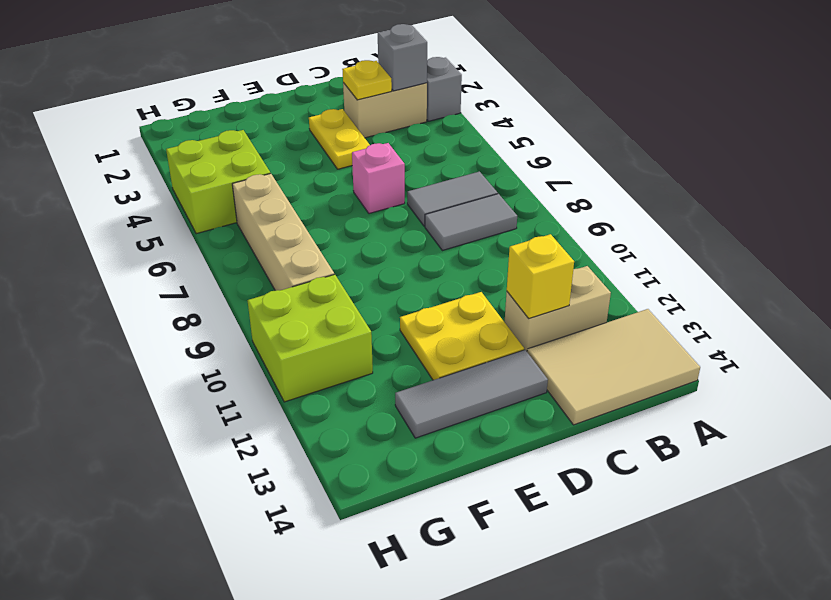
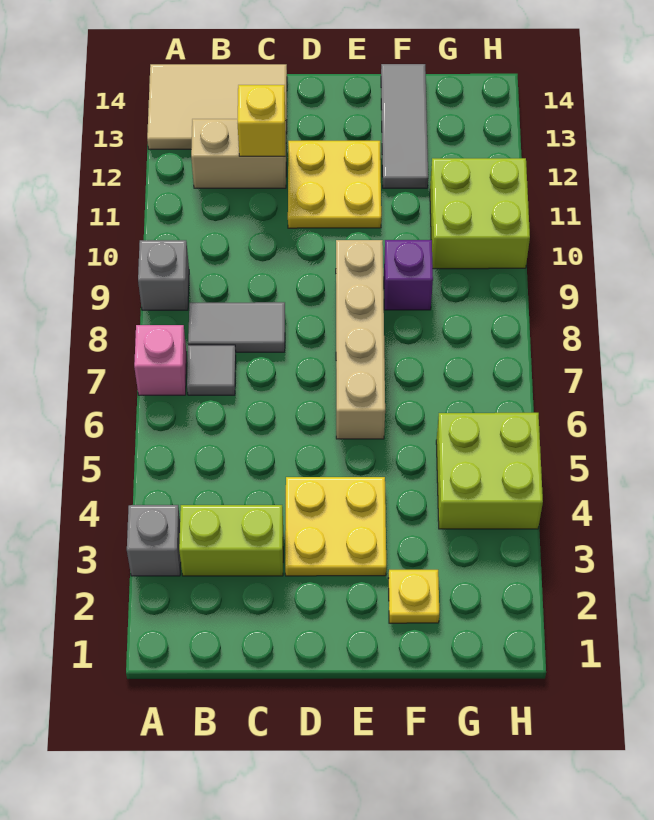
tan 1x2 brick [343,83,427,138] -> lime 1x2 brick [179,505,283,576]
grey 1x1 brick [378,24,427,91] -> grey 1x1 brick moved to [138,240,189,310]
grey 1x2 tile [407,172,498,226] -> grey 1x1 tile [187,345,236,395]
yellow 1x1 plate [342,60,392,100] -> yellow 1x1 plate moved to [388,570,439,623]
yellow 1x2 plate [309,109,370,169] -> yellow 2x2 plate [285,477,386,576]
pink 1x1 brick [352,143,405,214] -> pink 1x1 brick moved to [134,325,187,395]
grey 1x3 tile [395,350,548,438] -> grey 1x3 tile turned to [381,64,428,188]
none -> purple 1x1 brick [384,240,433,310]
tan 1x4 brick [232,173,334,291] -> tan 1x4 brick moved to [336,240,385,439]

